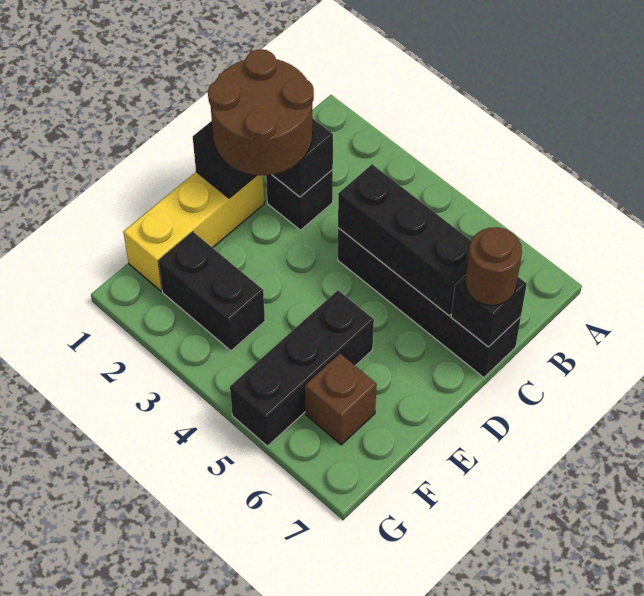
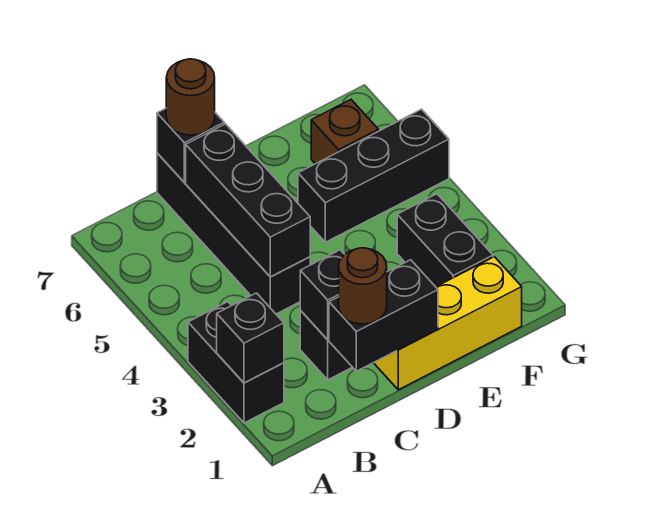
none -> black 1x2 brick [188,302,284,423]
none -> black 1x1 brick [217,293,284,383]
brown 2x2 round brick [208,49,314,175] -> brown 1x1 round brick [339,248,387,324]

